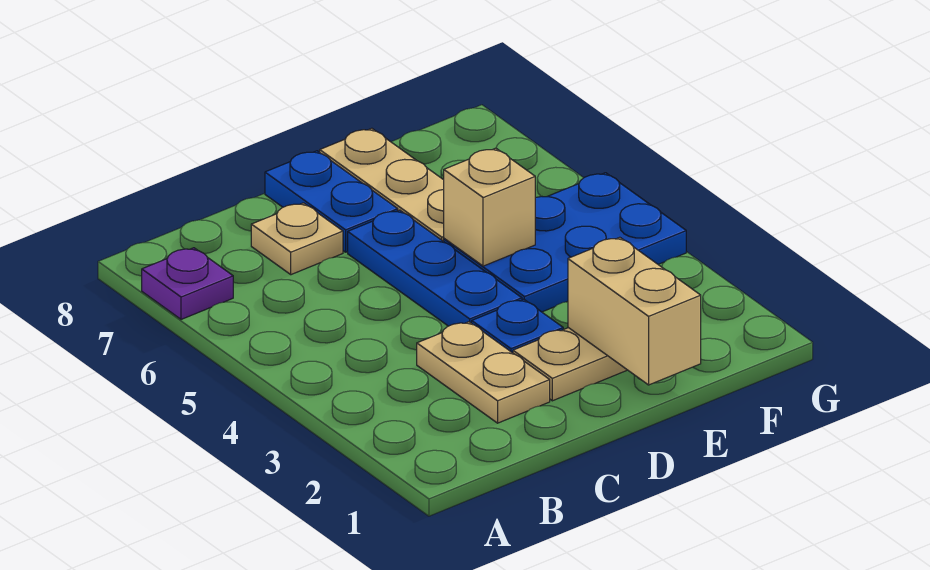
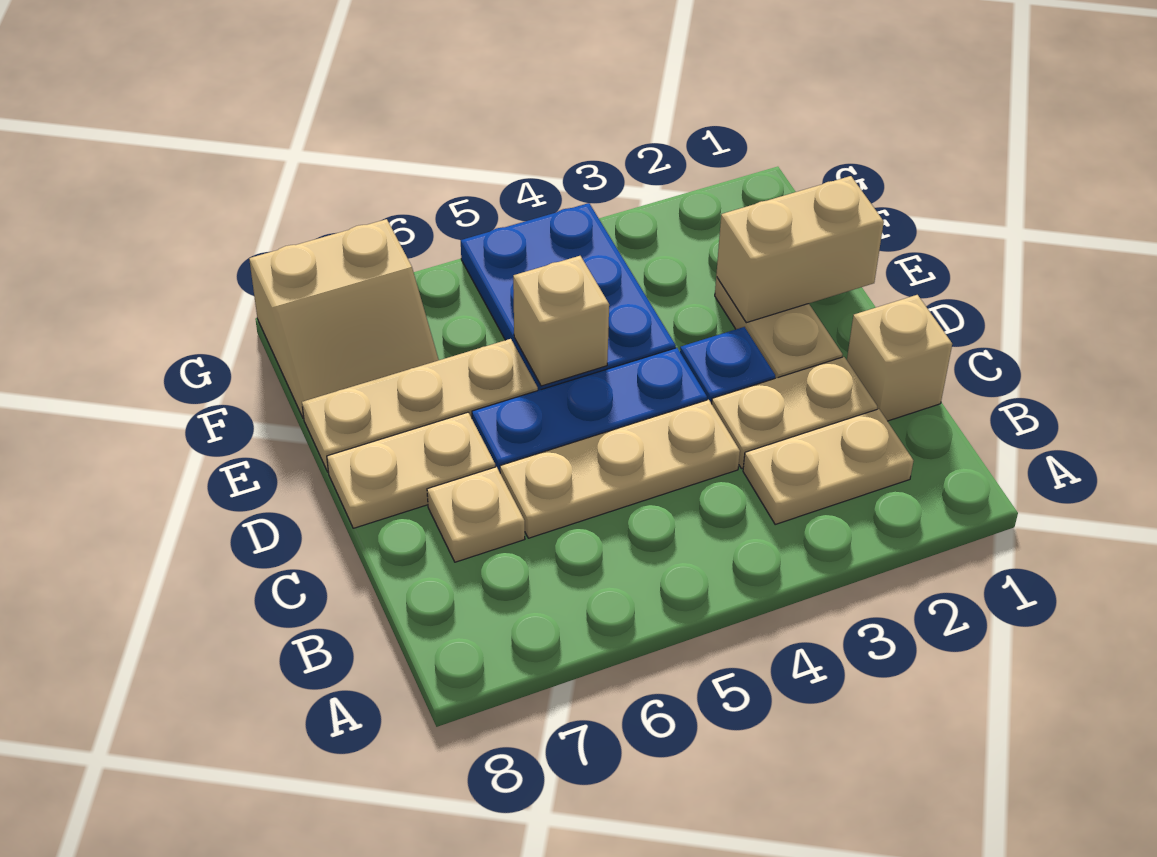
purple 1x1 plate [142,248,233,319] -> none
none -> tan 1x2 plate [743,409,913,524]
none -> tan 1x1 brick [847,295,952,421]
none -> tan 1x3 plate [500,400,740,538]
blue 1x2 plate [265,151,398,252] -> tan 1x2 plate [327,412,495,528]
none -> tan 2x2 slope [249,219,439,418]

